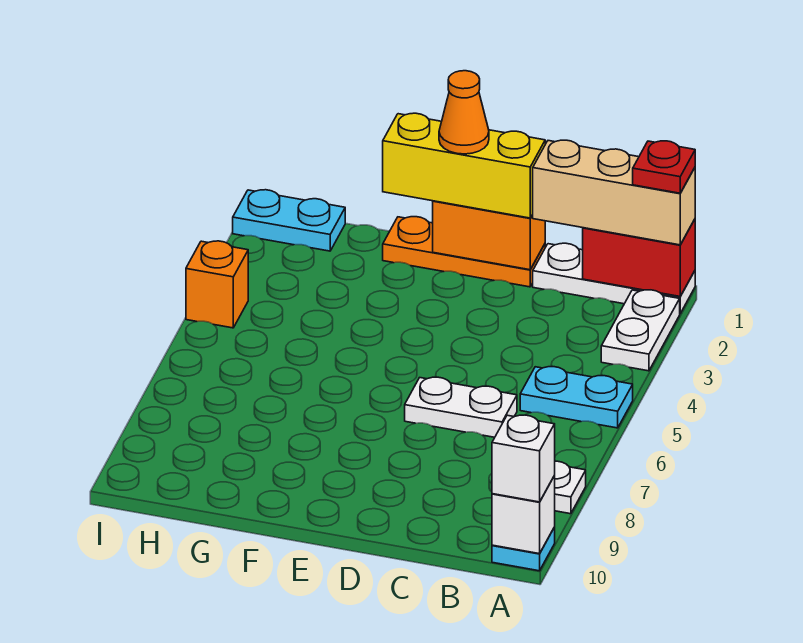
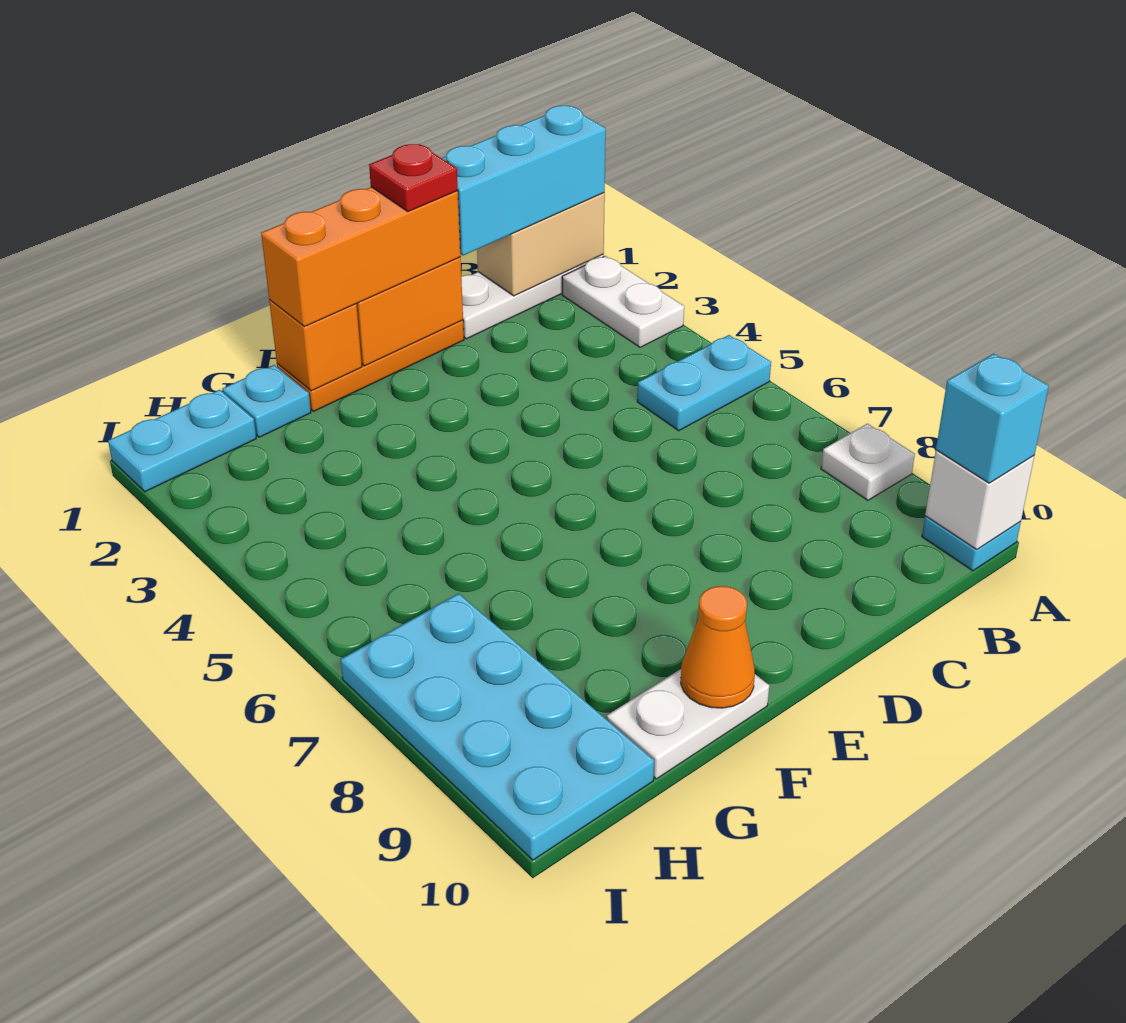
red 1x2 brick [583,219,695,296] -> tan 1x2 brick [477,193,605,296]
tan 1x3 brick [533,140,695,245] -> cyan 1x3 brick [442,106,606,256]
red 1x1 plate [633,141,695,193] -> red 1x1 plate moved to [369,144,458,212]
white 1x1 brick [492,415,555,502] -> cyan 1x1 brick [936,354,1049,483]
white 1x2 plate [405,377,517,437] -> white 1x2 plate moved to [607,669,769,779]
yellow 1x3 brick [383,113,545,218] -> orange 1x3 brick [261,187,461,327]
orange 1x1 cone [439,71,489,154] -> orange 1x1 cone moved to [681,586,755,708]
none -> cyan 1x1 plate [223,365,311,437]
none -> cyan 2x4 plate [341,593,654,860]
orange 1x1 brick [186,241,248,328] -> orange 1x1 brick moved to [269,300,362,391]

